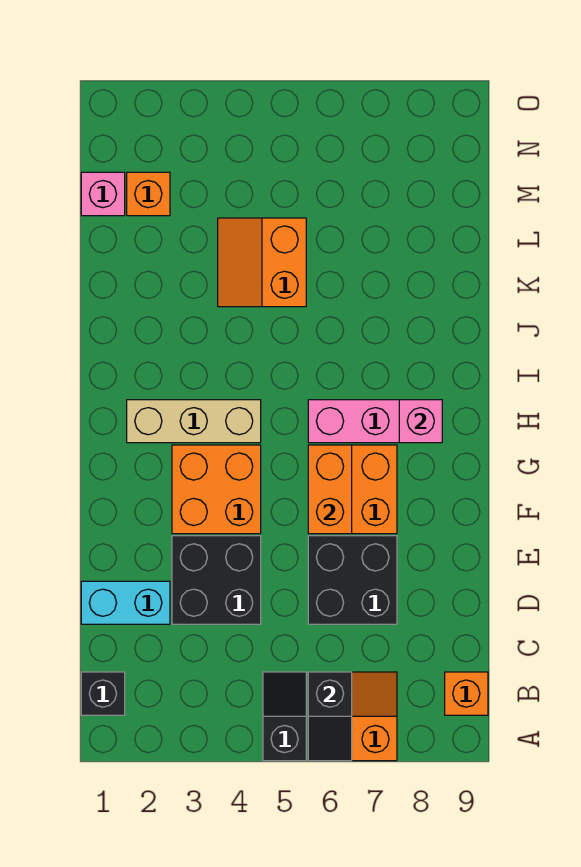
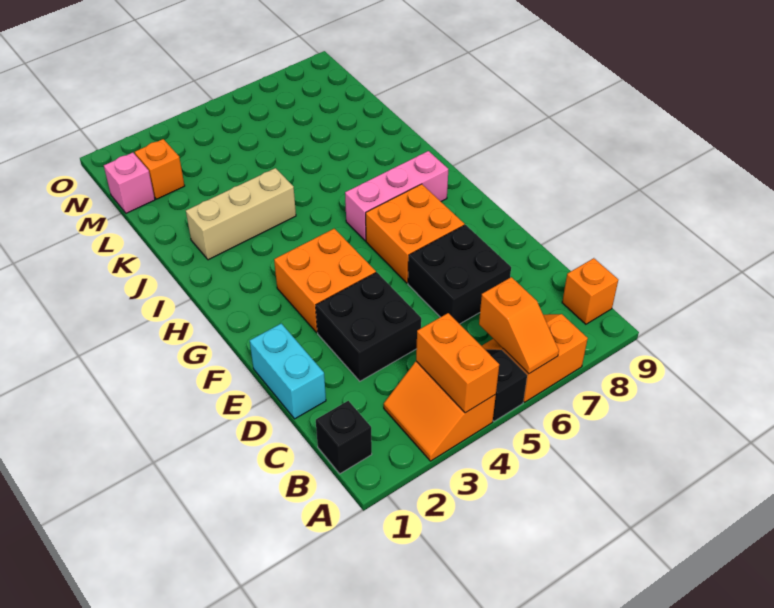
black 1x2 slope [308,672,352,761] -> orange 1x2 slope [479,277,559,374]
cyan 1x2 brick [81,581,170,624] -> cyan 1x2 brick turned to [250,324,326,419]
orange 1x2 brick [308,445,352,534] -> orange 1x2 brick moved to [416,313,499,413]
tan 1x3 brick [127,400,261,443] -> tan 1x3 brick moved to [186,168,296,260]
pink 1x1 brick [399,400,442,443] -> none
orange 2x2 slope [218,218,306,307] -> orange 2x2 slope moved to [384,361,496,461]

